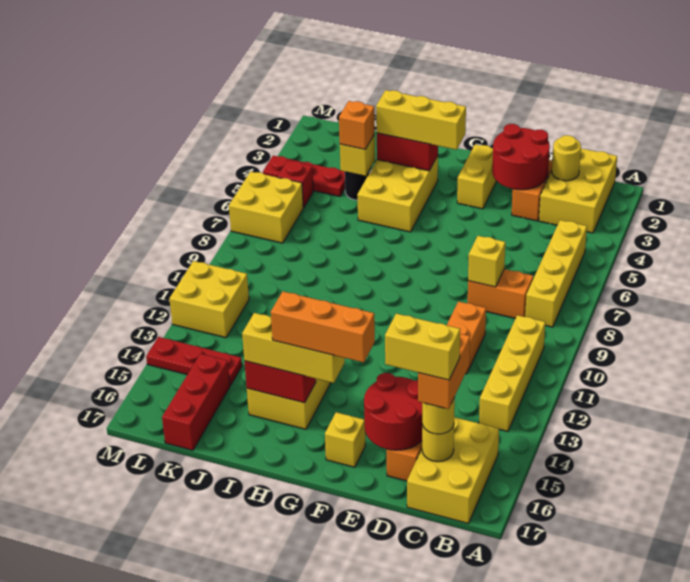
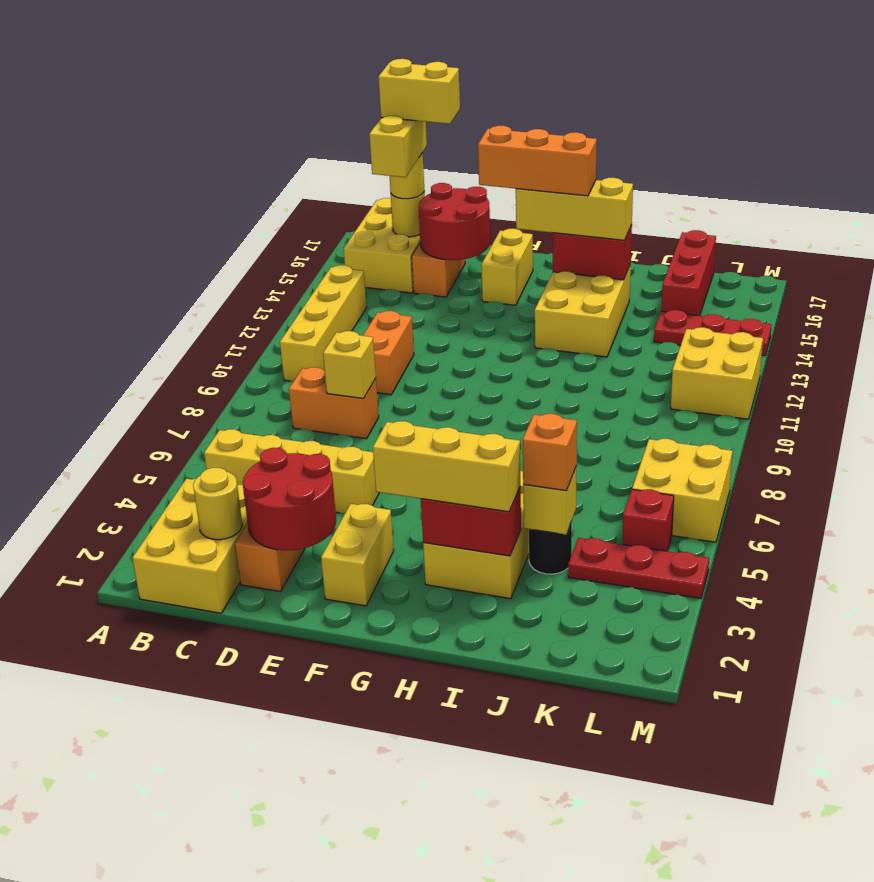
yellow 1x4 brick [525,220,587,327] -> yellow 1x4 brick turned to [204,429,379,513]
orange 1x2 brick [418,334,470,409] -> yellow 1x2 brick [369,116,427,177]
yellow 1x1 brick [325,412,365,467] -> yellow 1x2 brick [481,229,533,305]

